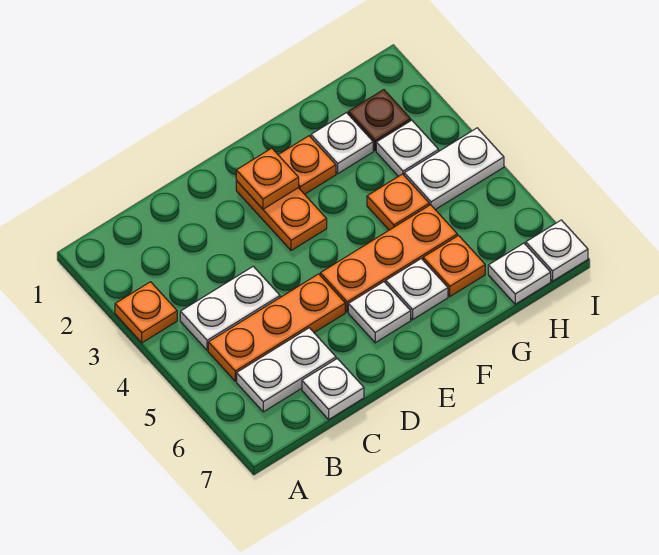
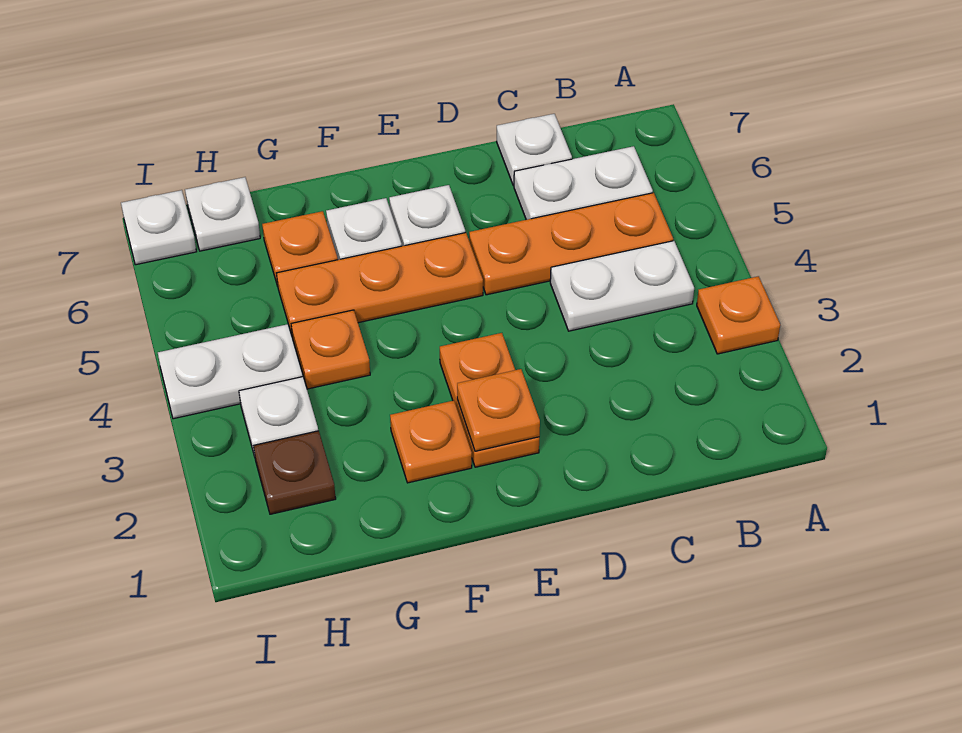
white 1x1 plate [311,113,373,174] -> none

